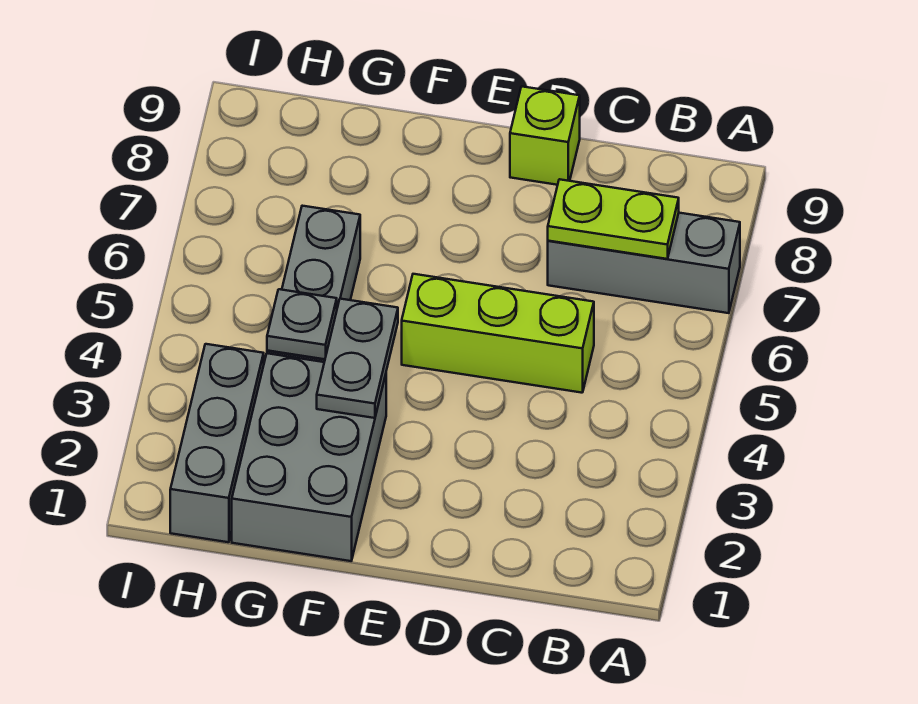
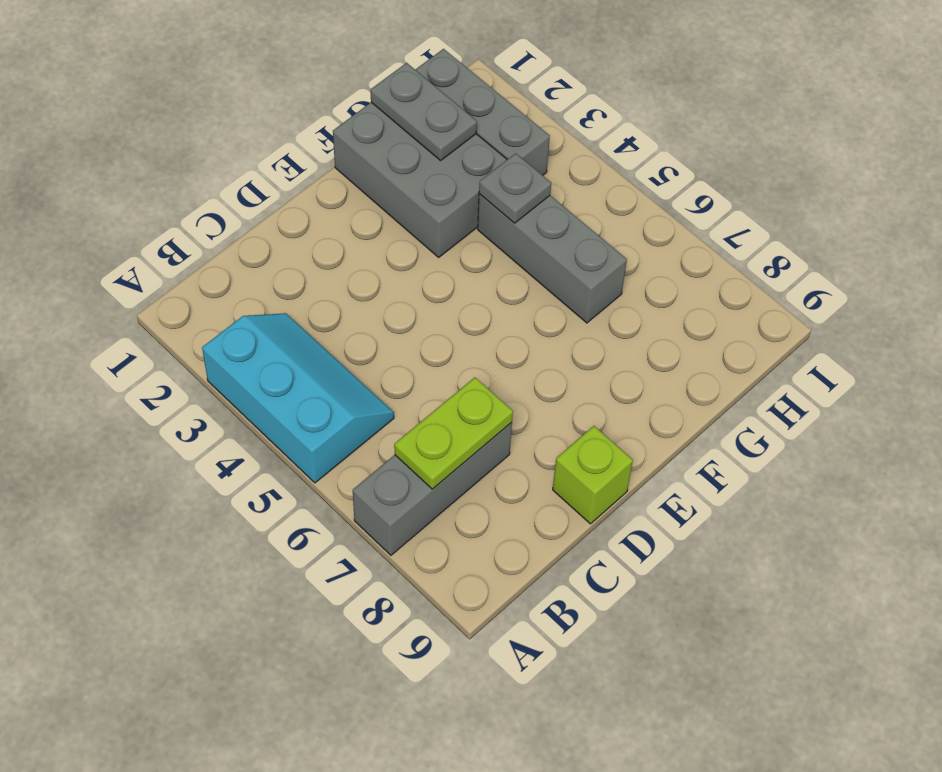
none -> cyan 2x3 slope [202,313,394,483]
lime 1x3 brick [402,274,594,393] -> none
grey 1x2 plate [317,299,398,418] -> grey 1x2 plate moved to [371,63,477,160]

